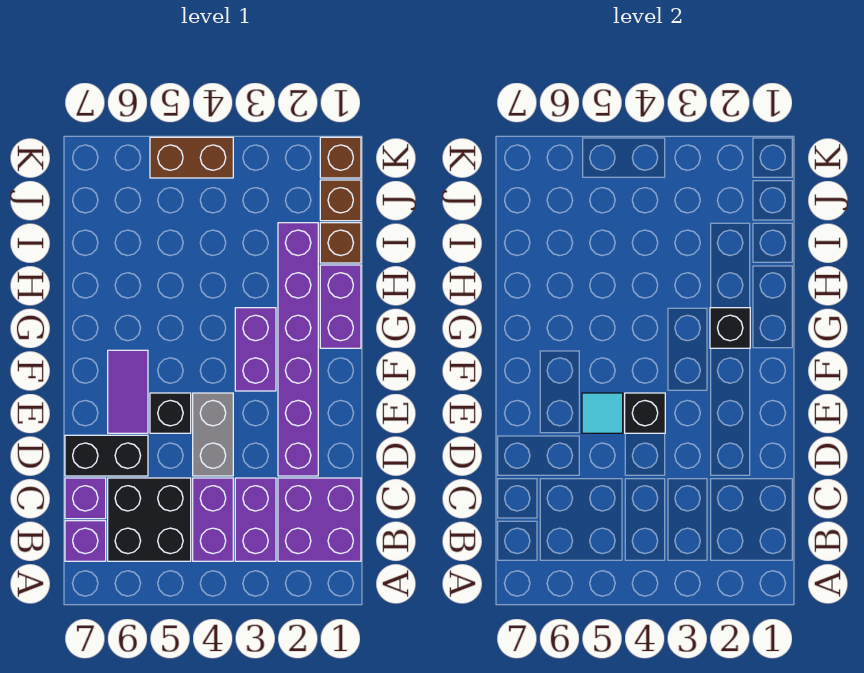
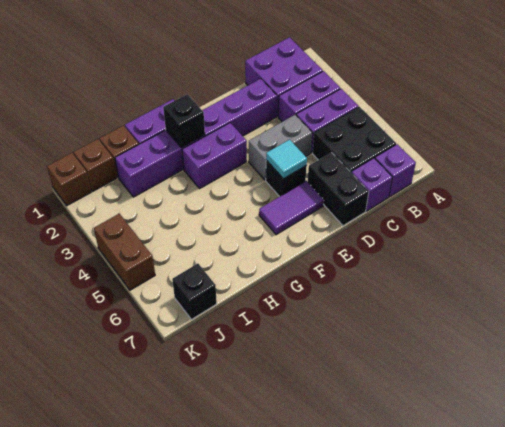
black 1x1 brick [625,393,665,433] -> black 1x1 brick moved to [172,264,217,319]

